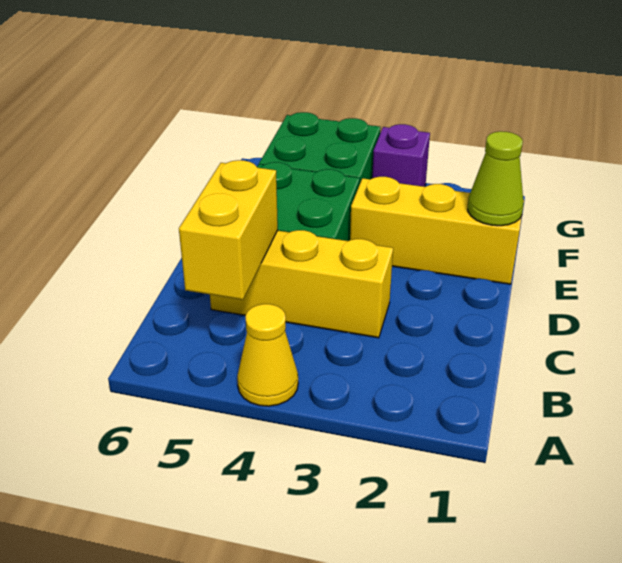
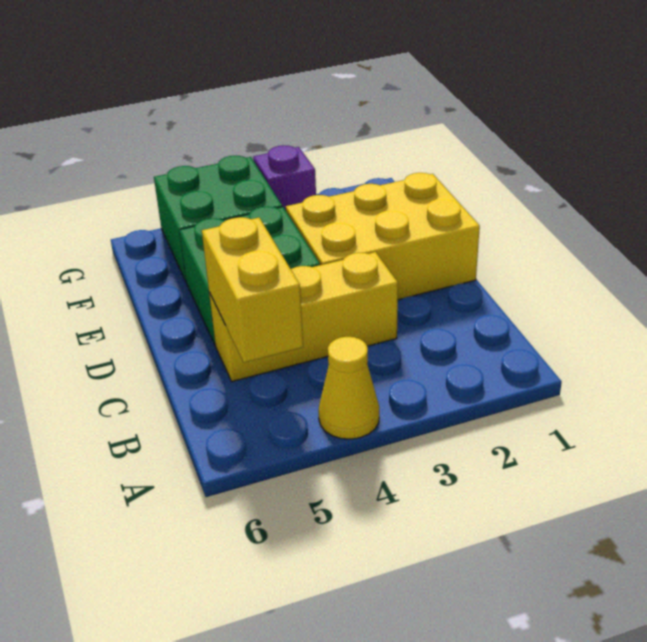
yellow 1x3 brick [350,177,524,284] -> yellow 2x3 brick [286,173,480,300]
lime 1x1 cone [468,131,524,226] -> none

